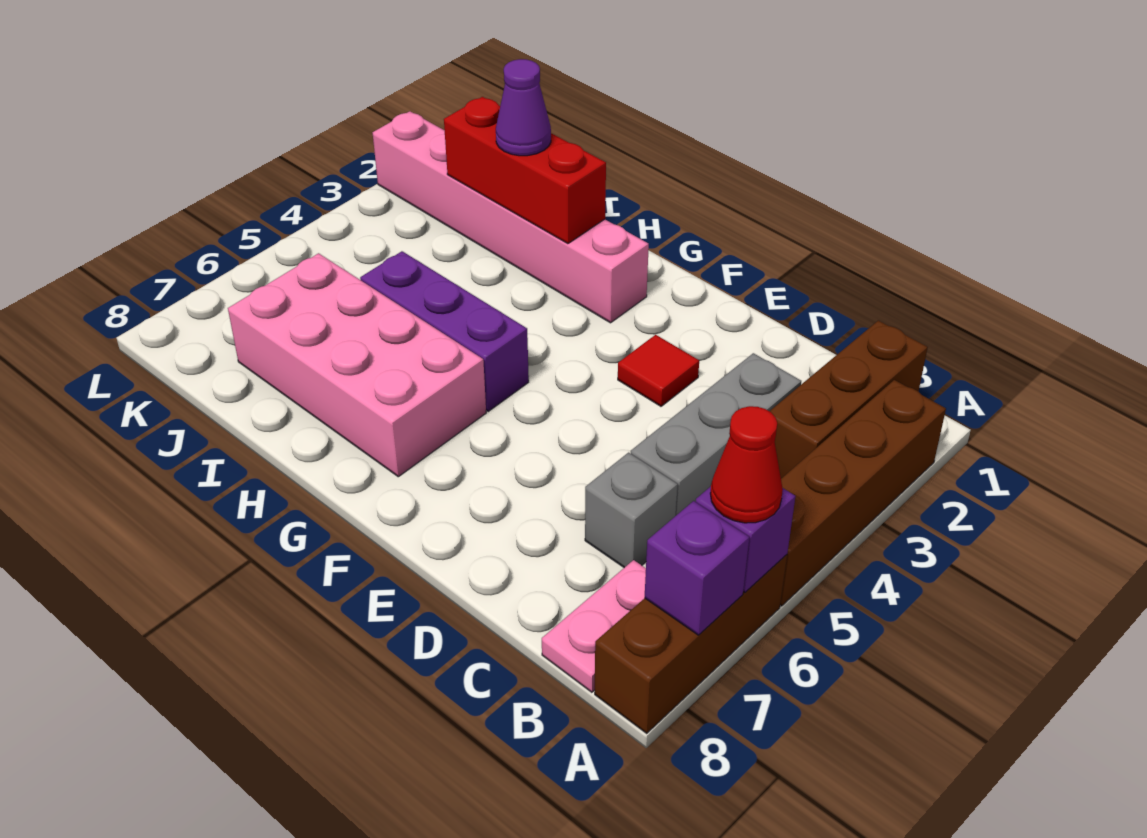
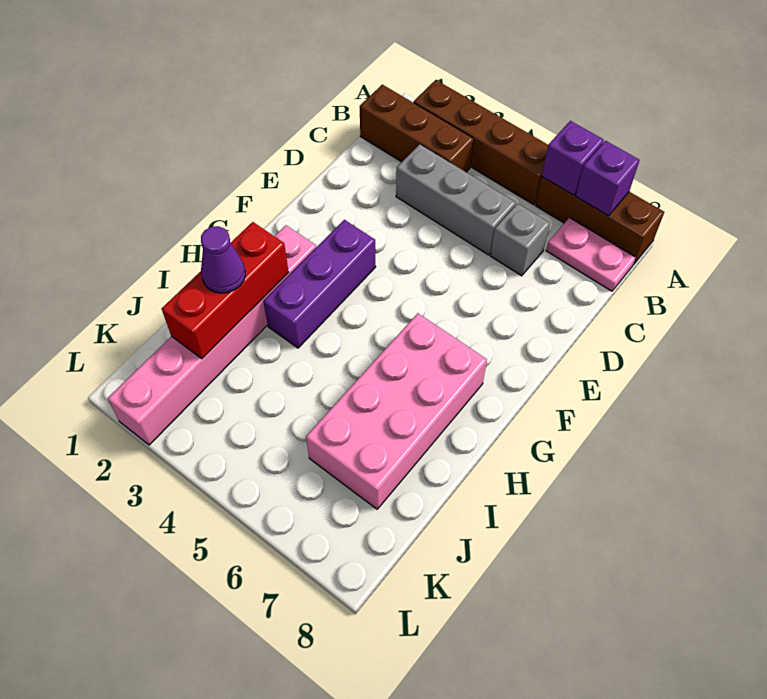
red 1x1 cone [710,406,783,523] -> none
red 1x1 tile [618,335,699,406] -> none
purple 1x3 brick [360,251,529,411] -> purple 1x3 brick moved to [263,220,376,348]

